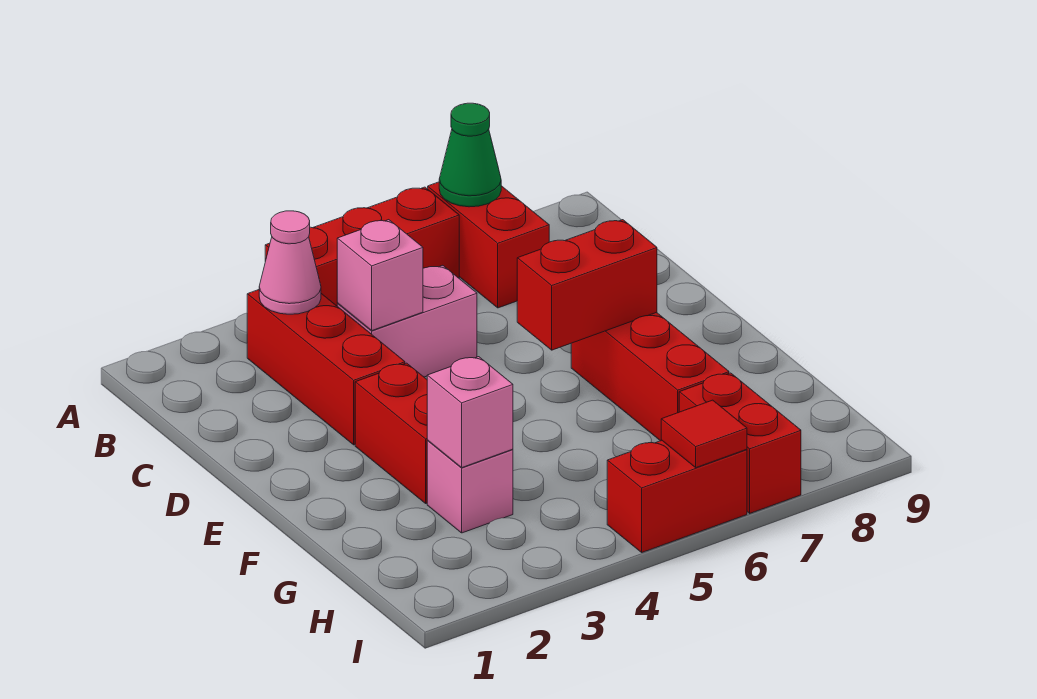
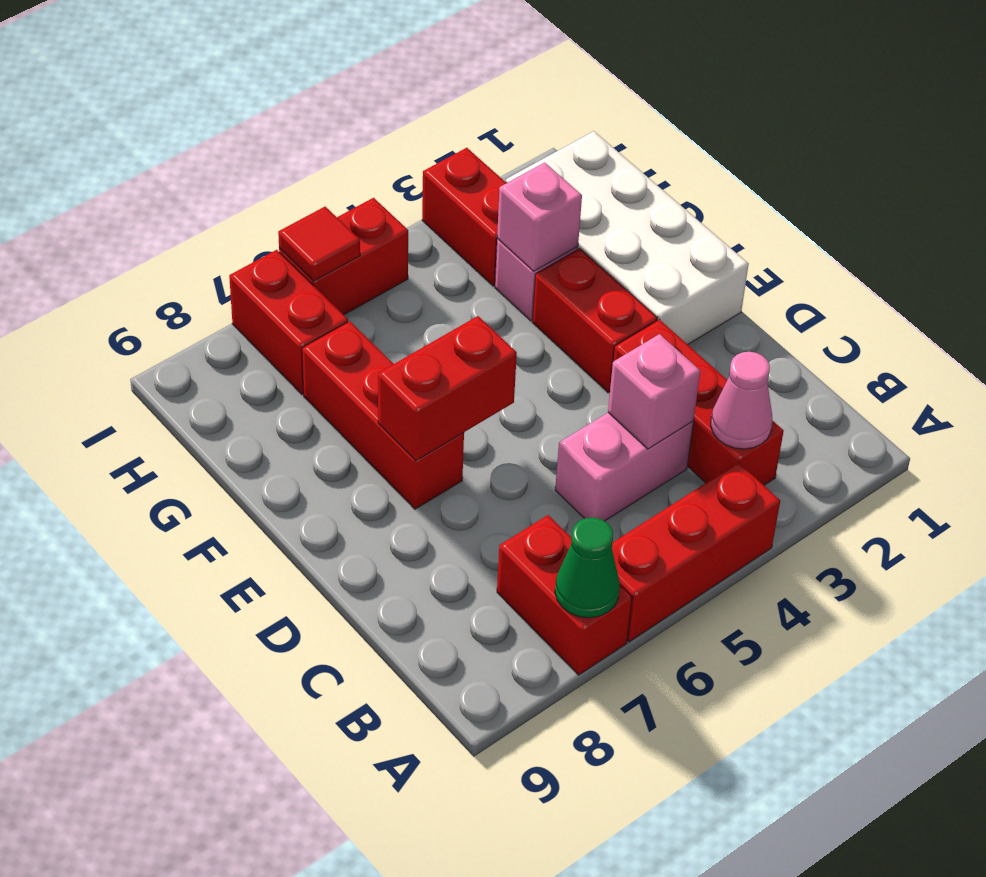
none -> white 2x4 brick [506,131,749,344]
none -> red 1x2 brick [422,148,506,286]

